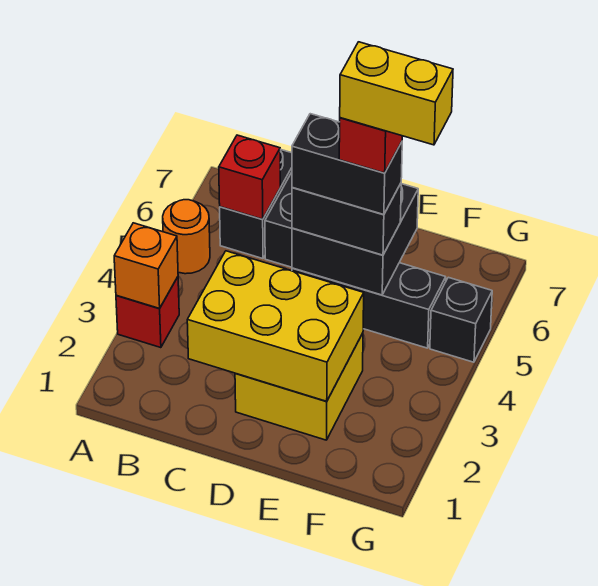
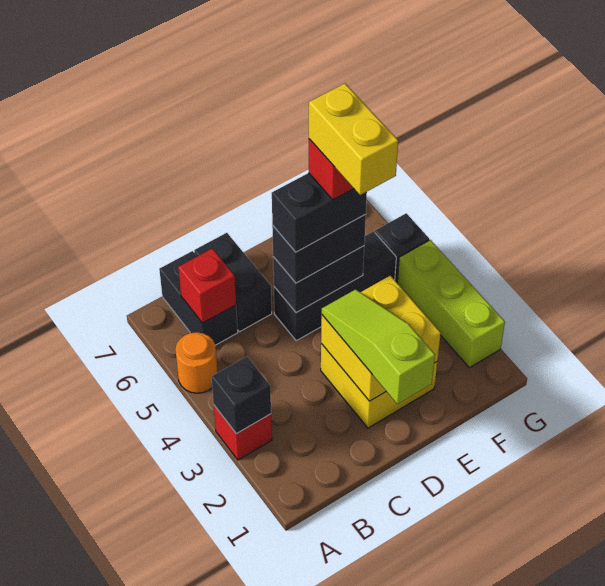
orange 1x1 brick [114,223,178,308] -> black 1x1 brick [212,356,271,434]
yellow 2x3 brick [187,251,364,401] -> yellow 2x2 brick [321,276,441,401]
none -> lime 1x3 slope [322,289,435,404]
black 2x2 brick [292,184,418,295] -> black 1x2 brick [273,246,364,313]
yellow 1x2 brick [340,42,453,145] -> yellow 1x2 brick turned to [309,84,398,195]
none -> lime 1x3 brick [397,240,505,368]

